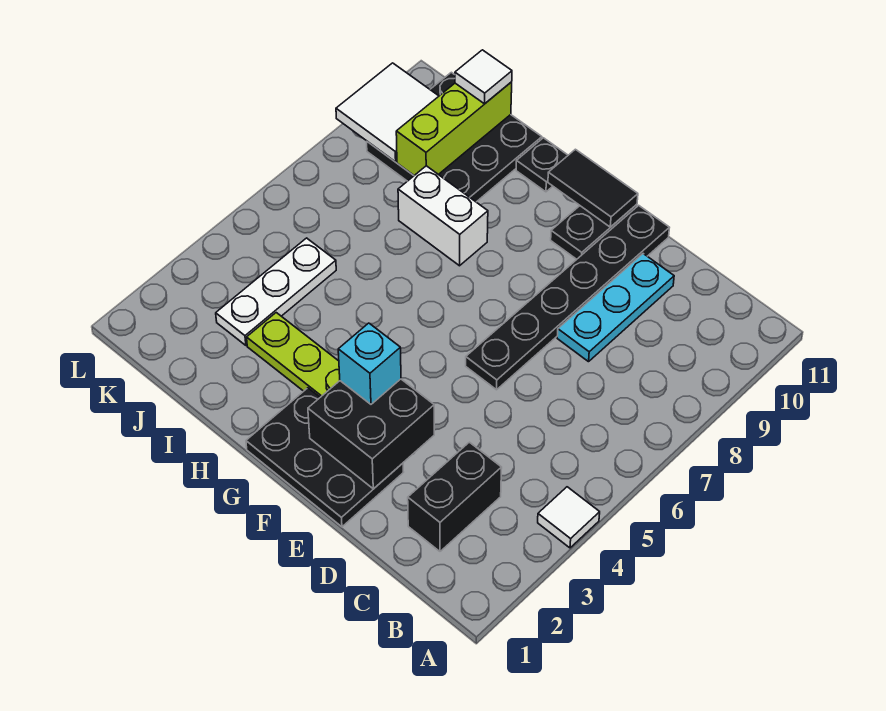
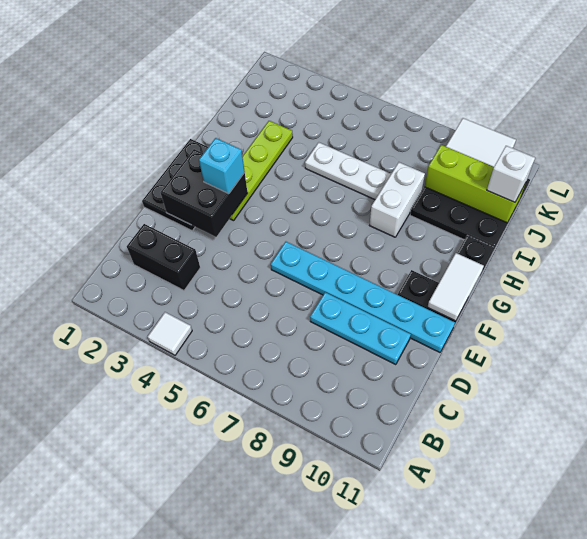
black 1x6 plate [466,205,669,390] -> cyan 1x6 plate [271,242,455,352]
black 1x2 tile [548,149,638,227] -> white 1x2 tile [428,253,484,321]
white 1x3 plate [216,238,336,345] -> white 1x3 plate moved to [305,142,391,200]
white 1x1 tile [455,50,512,104] -> white 1x1 brick [487,146,535,202]

